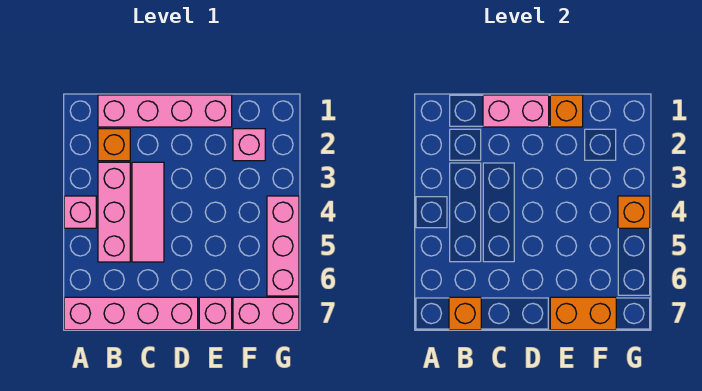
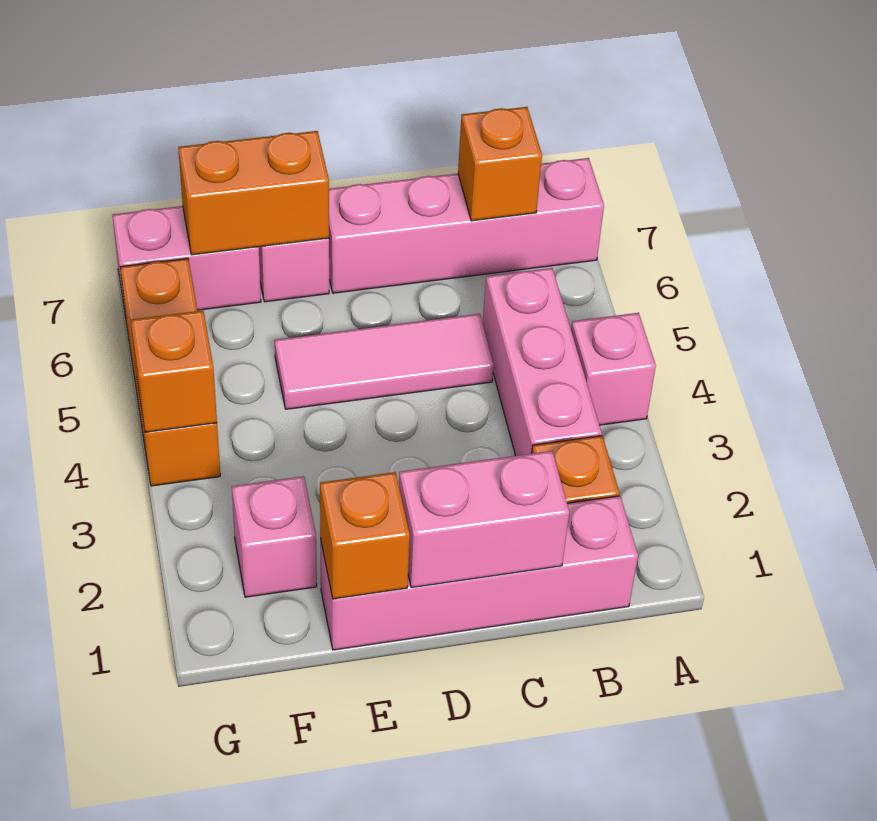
pink 1x3 tile [132,162,164,262] -> pink 1x3 tile turned to [275,314,494,409]
pink 1x3 brick [267,196,299,296] -> orange 1x3 brick [120,259,220,486]

